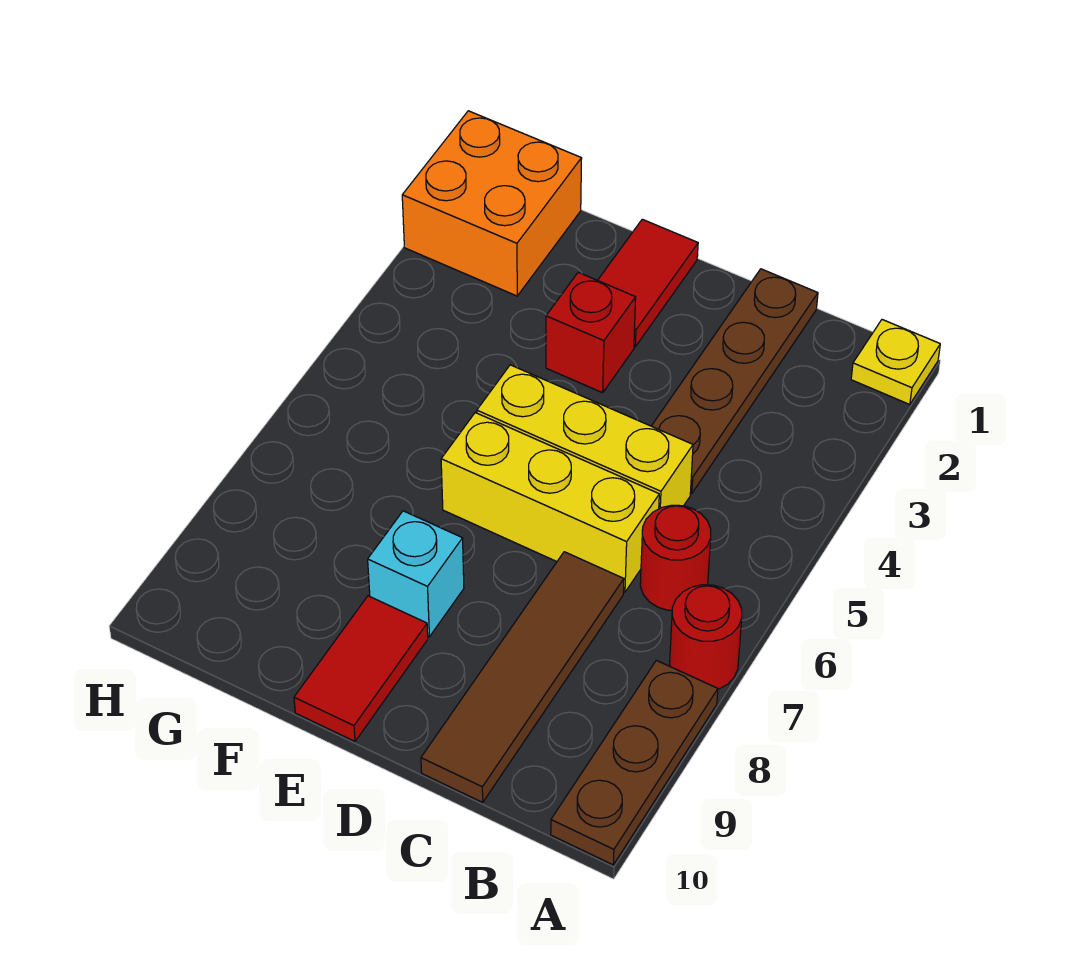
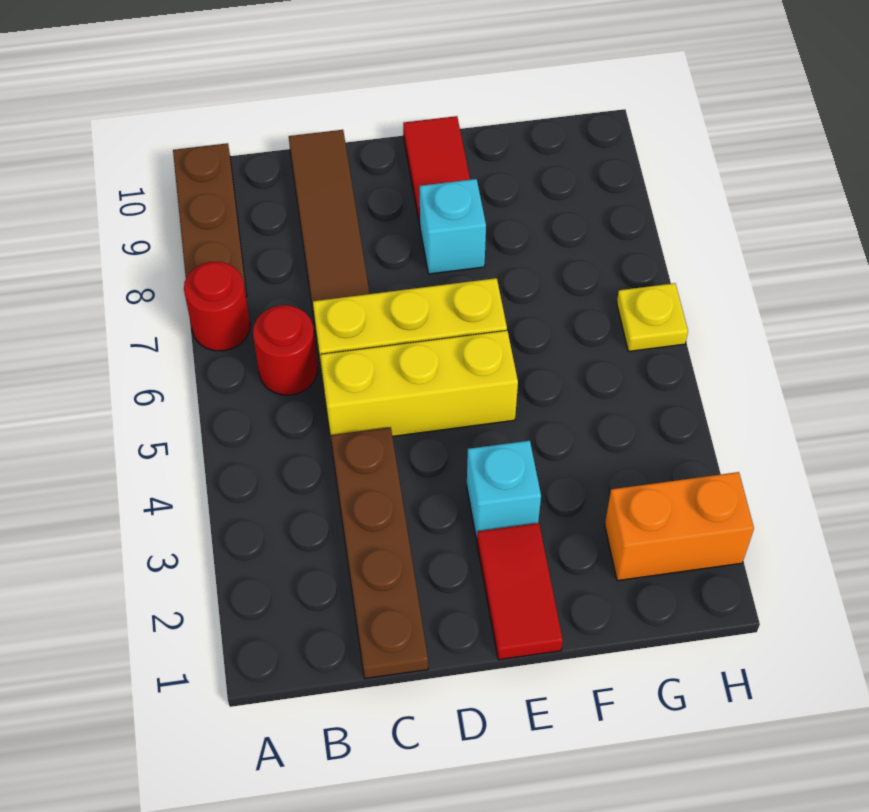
yellow 1x1 plate [851,320,940,405] -> yellow 1x1 plate moved to [617,283,688,351]
red 1x1 brick [546,272,636,393] -> cyan 1x1 brick [467,441,541,539]
orange 2x2 brick [402,111,582,296] -> orange 1x2 brick [605,472,754,581]

